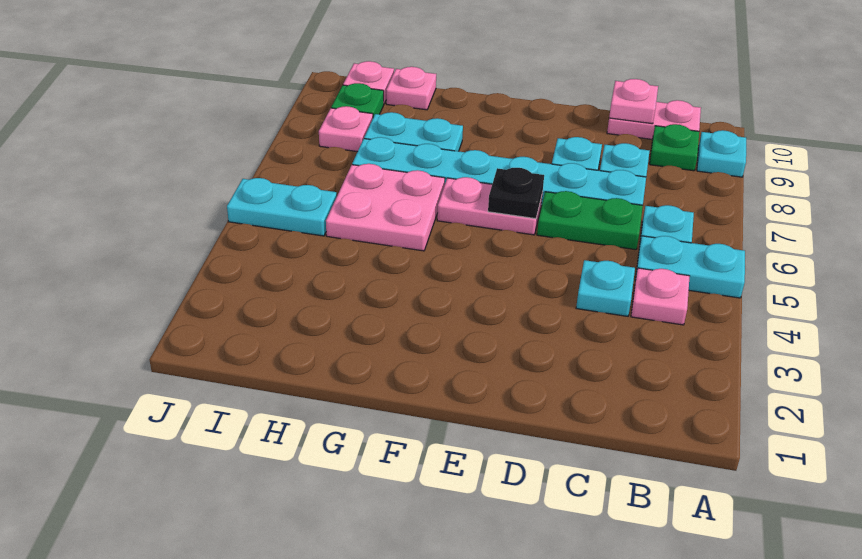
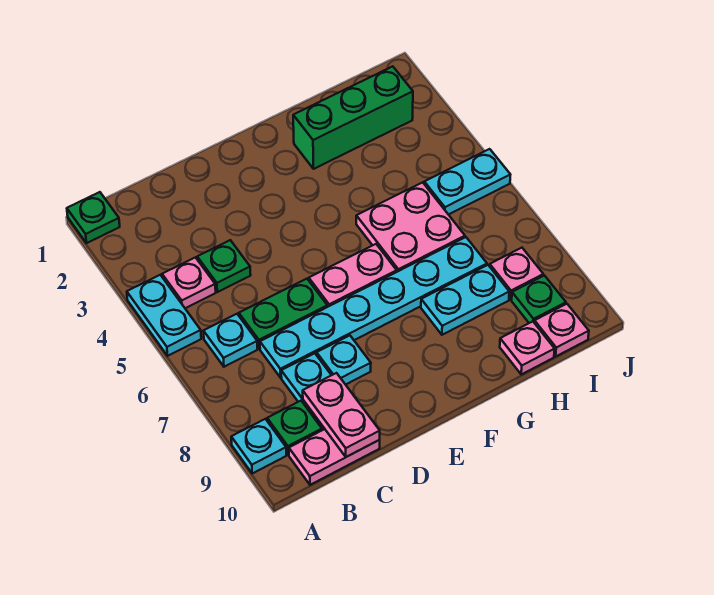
none -> green 1x1 plate [67,192,120,243]
cyan 1x2 plate [636,236,745,298] -> cyan 1x2 plate turned to [127,275,201,356]
cyan 1x1 plate [576,260,635,316] -> green 1x1 plate [197,240,251,292]
pink 1x1 plate [609,79,658,124] -> pink 1x2 plate [303,373,380,457]
black 1x1 plate [488,168,544,219] -> none
none -> green 1x3 brick [293,66,413,169]

